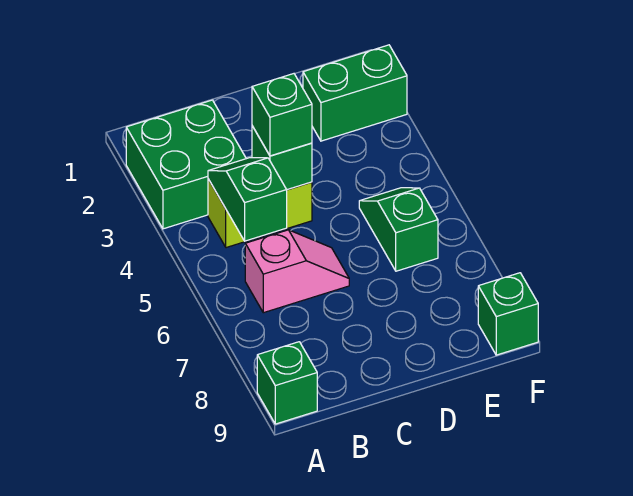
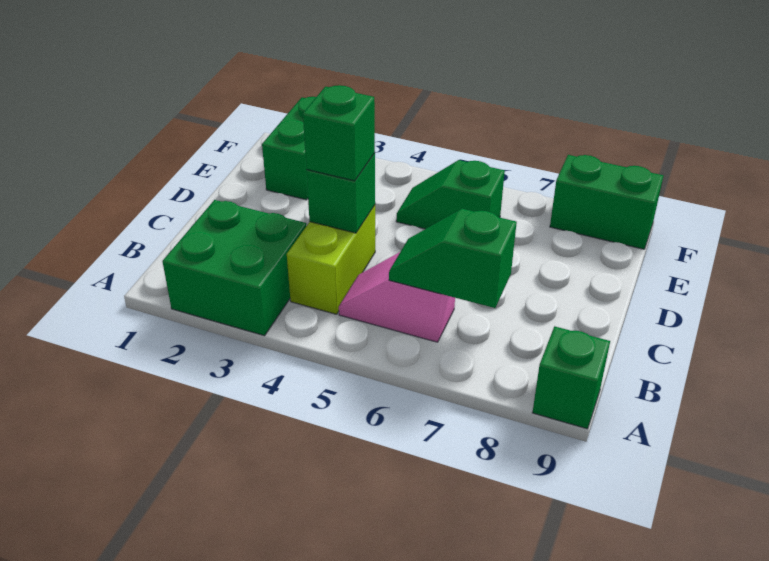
green 1x2 slope [208,158,287,241] -> green 1x2 slope moved to [389,209,517,308]
pink 1x2 slope [245,230,349,313] -> pink 1x2 slope turned to [339,252,455,342]
green 1x1 brick [478,273,538,355] -> green 1x2 brick [550,155,663,249]

